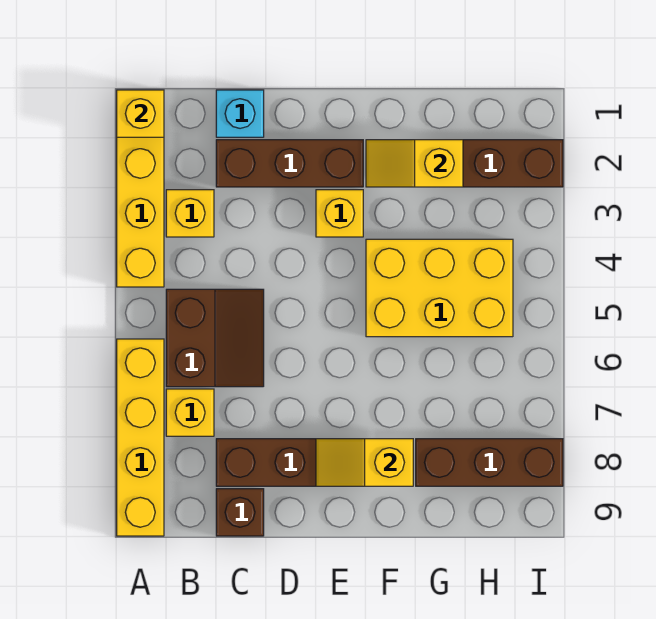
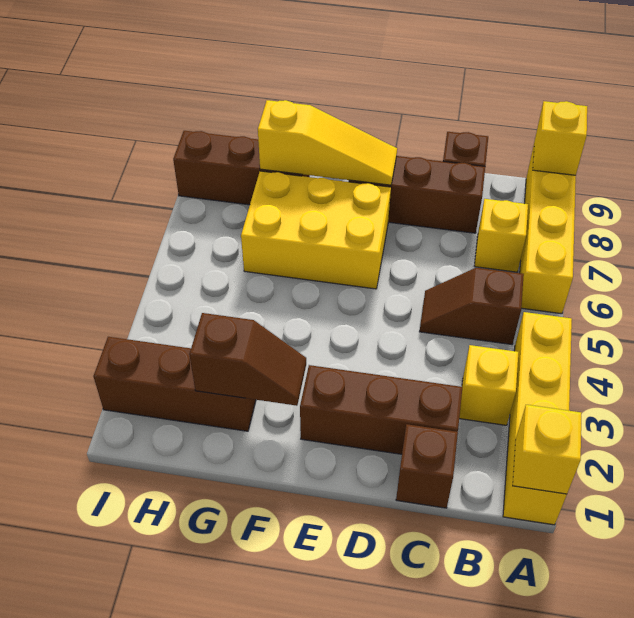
brown 2x2 slope [166,289,264,387] -> brown 1x2 slope [420,268,524,344]
cyan 1x1 brick [216,90,264,137] -> brown 1x1 brick [396,424,458,508]
yellow 1x1 brick [316,190,363,237] -> yellow 1x1 brick moved to [533,101,587,175]
yellow 1x2 slope [316,439,413,486] -> yellow 1x3 slope [258,100,397,185]
yellow 1x2 slope [366,140,463,187] -> brown 1x2 slope [189,313,306,406]
yellow 2x3 brick [366,239,513,337] -> yellow 2x3 brick moved to [241,171,391,289]

